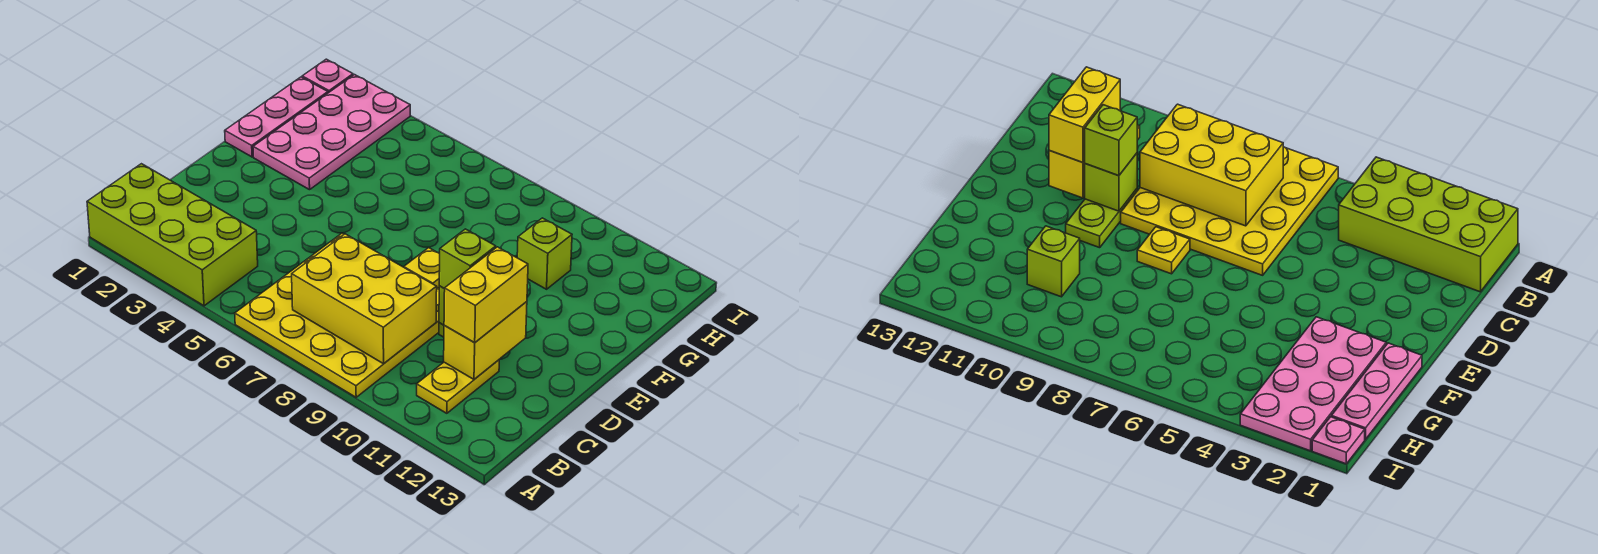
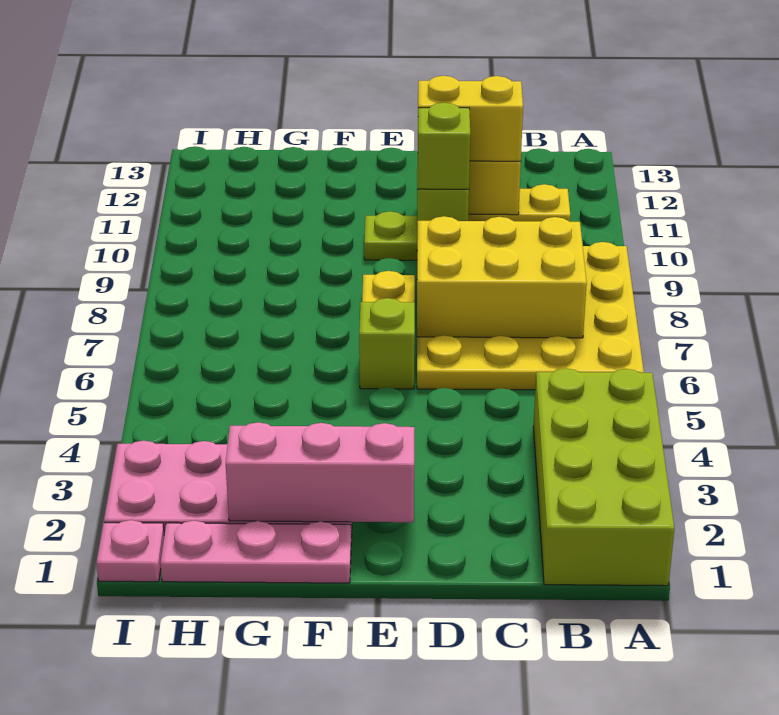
yellow 2x3 brick [292,234,437,364] -> yellow 2x3 brick turned to [417,216,587,338]
none -> pink 1x3 brick [226,422,414,522]
lime 1x1 brick [517,218,572,289] -> lime 1x1 brick moved to [359,298,415,389]

